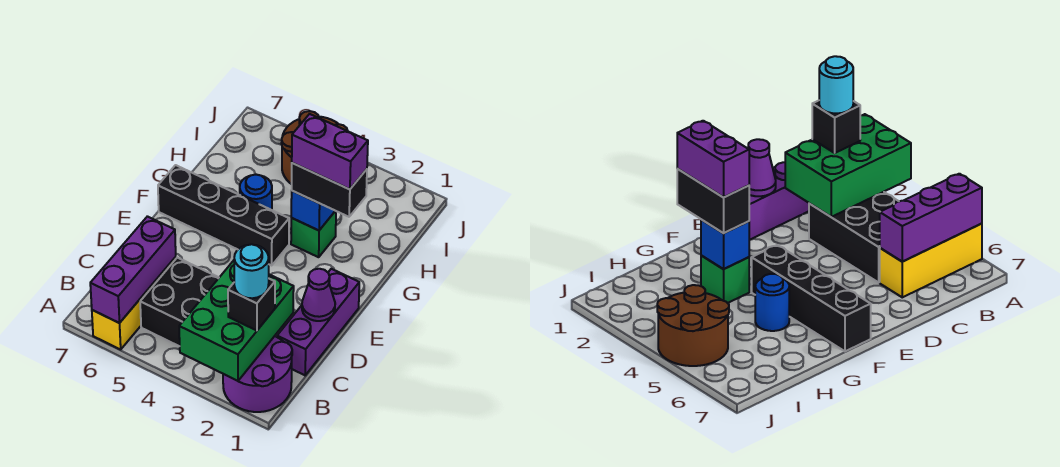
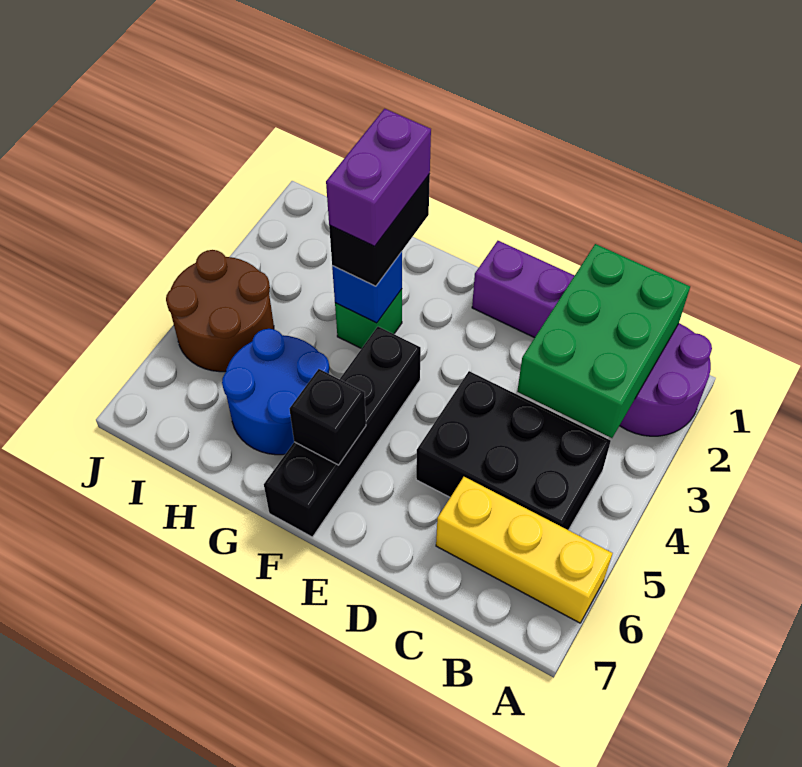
green 2x3 brick [179,260,294,381] -> green 2x3 brick turned to [517,244,690,438]
purple 1x3 brick [90,216,176,323] -> none
black 1x1 brick [228,279,275,331] -> black 1x1 brick moved to [290,369,366,465]
cyan 1x1 round brick [234,244,269,298] -> none
black 2x3 brick [140,258,219,346] -> black 2x3 brick turned to [416,371,611,530]
purple 1x1 cone [302,269,335,321] -> none
blue 1x1 round brick [240,175,272,210] -> blue 2x2 round brick [222,329,329,455]

